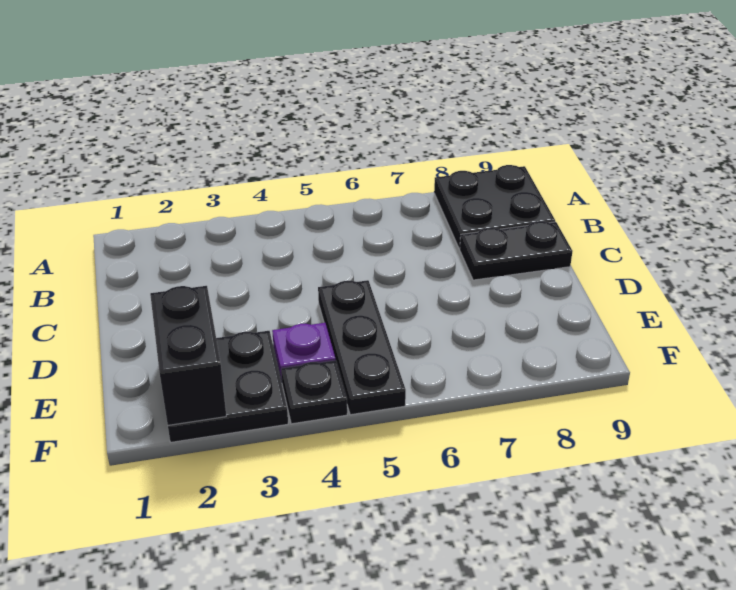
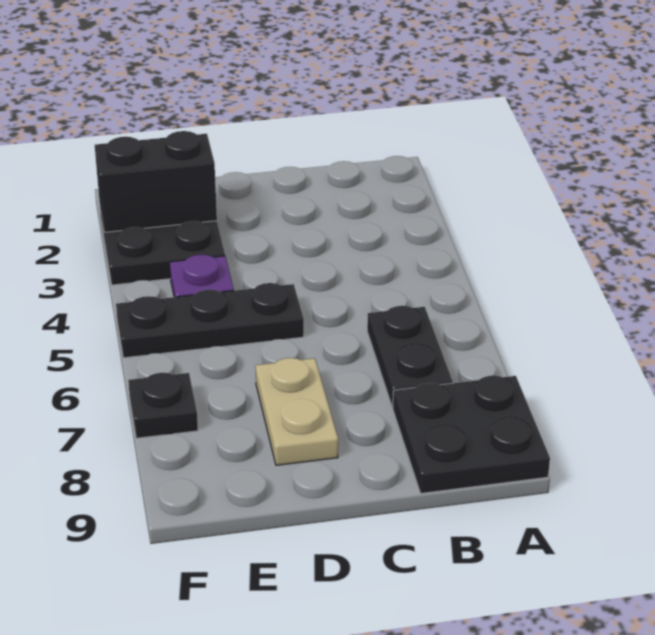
black 1x2 plate [460,221,573,280] -> black 1x2 plate moved to [367,306,453,407]
none -> tan 1x2 plate [255,358,338,465]
black 1x1 plate [281,360,347,424] -> black 1x1 plate moved to [128,373,198,438]

